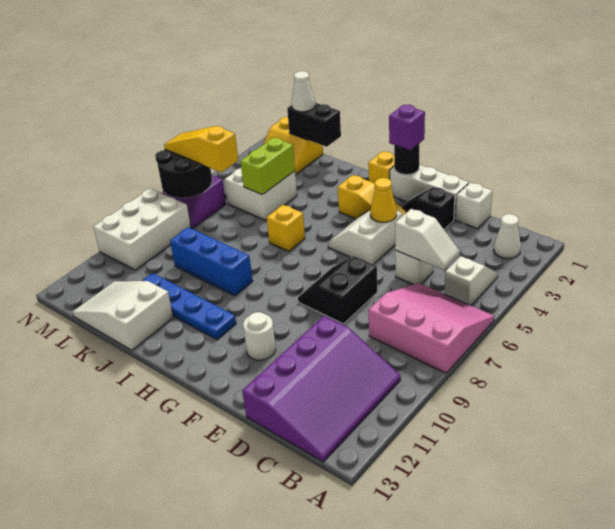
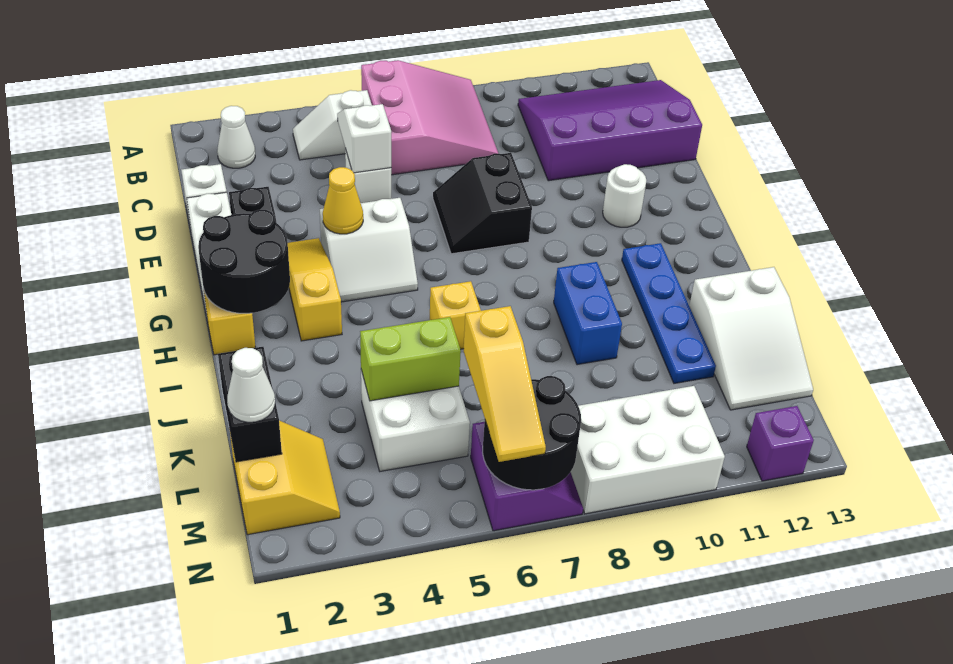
pink 3x3 slope [369,283,494,373] -> pink 3x3 slope turned to [361,60,498,175]
black 2x2 slope [298,256,377,324] -> black 2x2 slope turned to [433,153,532,254]
black 1x1 round brick [394,144,419,175] -> black 2x2 round brick [198,210,290,313]
purple 1x1 brick [389,105,425,150] -> purple 1x1 brick moved to [747,406,814,481]
blue 1x3 brick [170,227,253,296] -> blue 1x2 brick [554,262,622,365]

